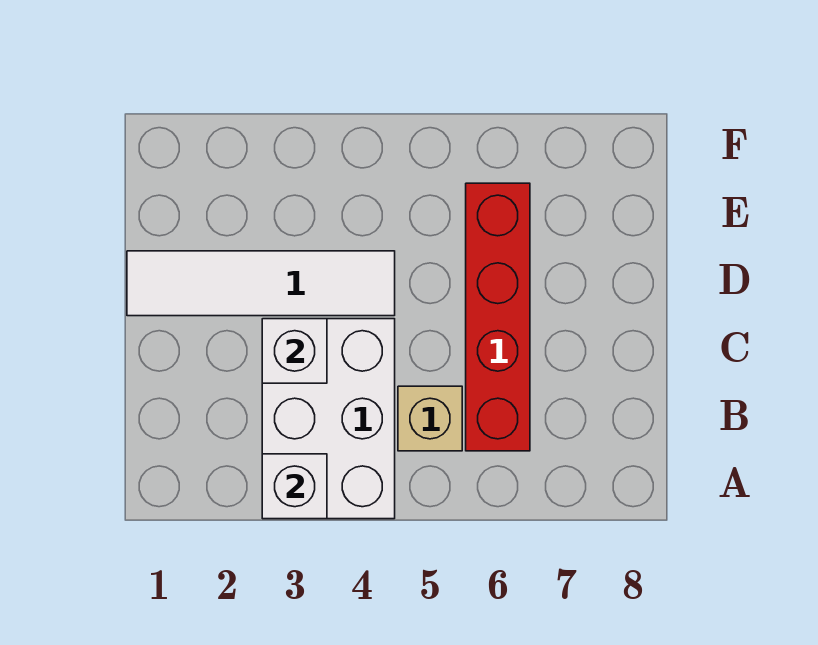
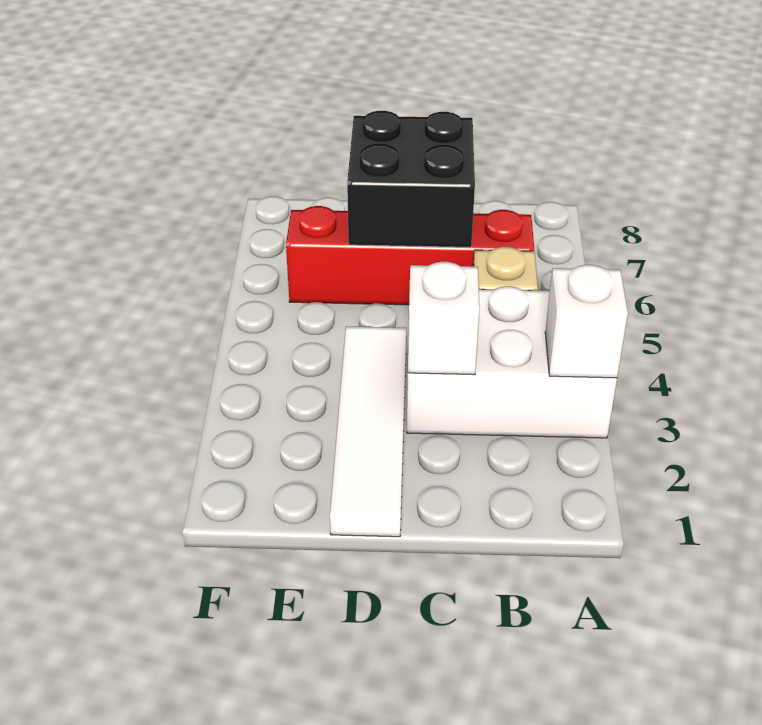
none -> black 2x2 brick [347,111,475,248]

